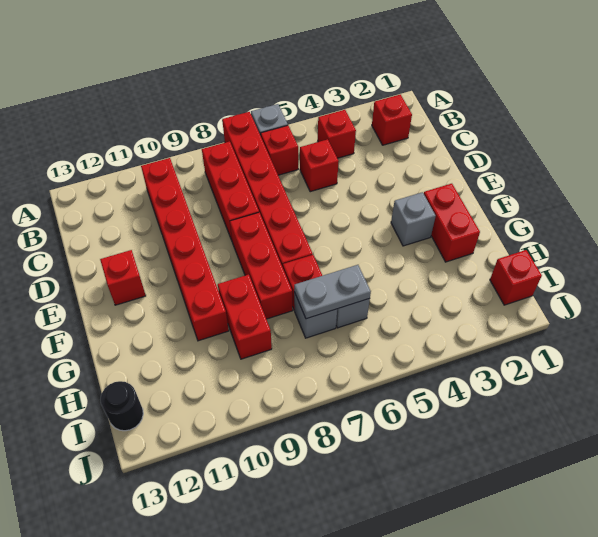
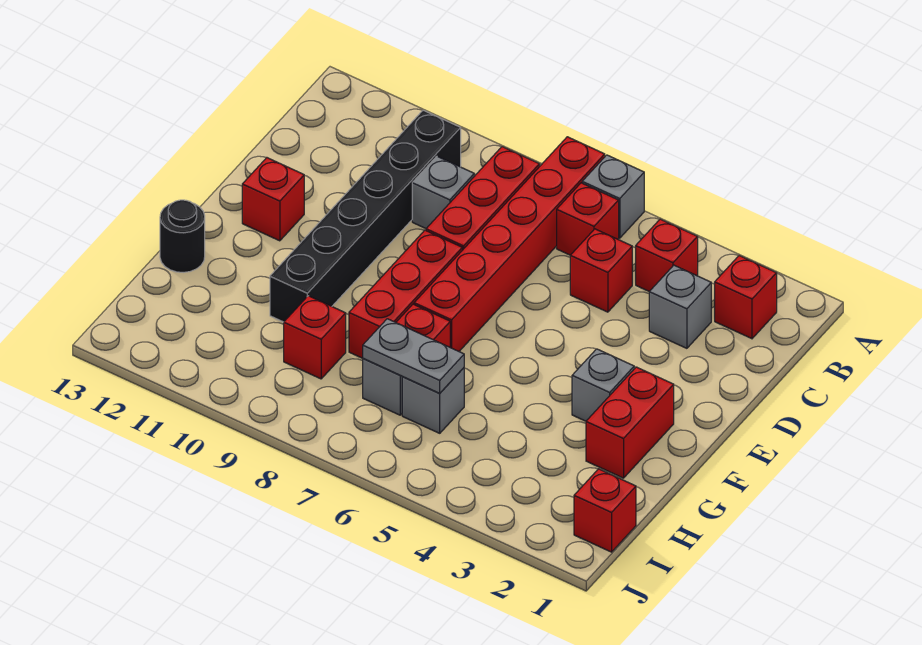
red 1x6 brick [141,158,229,341] -> black 1x6 brick [270,110,461,322]
none -> grey 1x1 brick [649,265,711,348]
none -> grey 1x1 brick [412,156,474,228]
red 1x2 brick [218,275,272,359] -> red 1x1 brick [284,296,346,379]
black 1x1 round brick [101,381,143,431] -> black 1x1 round brick moved to [160,200,205,272]

